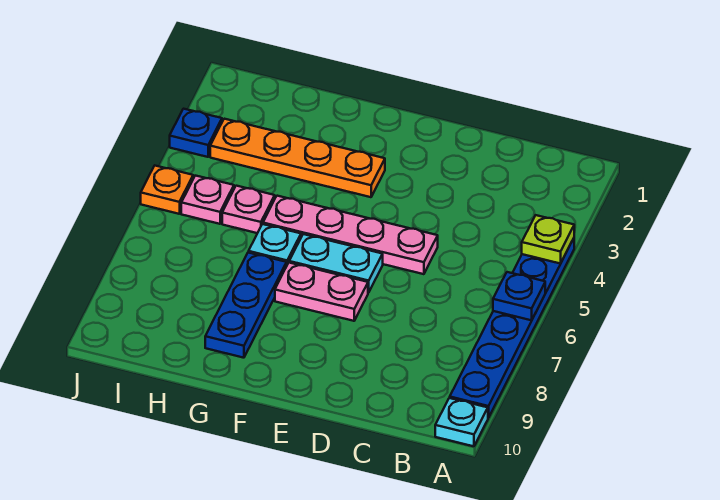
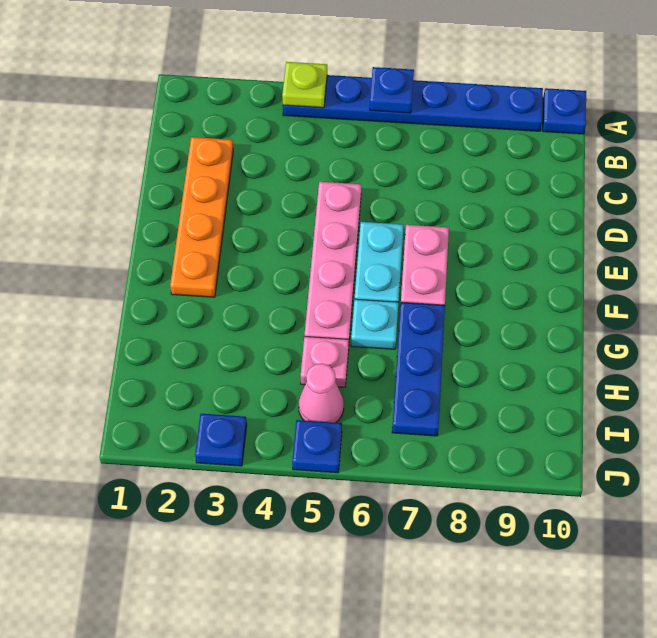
cyan 1x1 plate [435,398,488,446] -> blue 1x1 plate [543,88,586,134]
orange 1x4 plate [210,119,385,197] -> orange 1x4 plate moved to [170,137,233,297]
blue 1x3 plate [205,252,287,358] -> blue 1x3 plate turned to [392,302,445,436]
pink 1x1 plate [181,176,234,224] -> pink 1x1 cone [299,363,344,423]
orange 1x1 plate [141,166,193,214] -> blue 1x1 plate [292,420,342,473]

